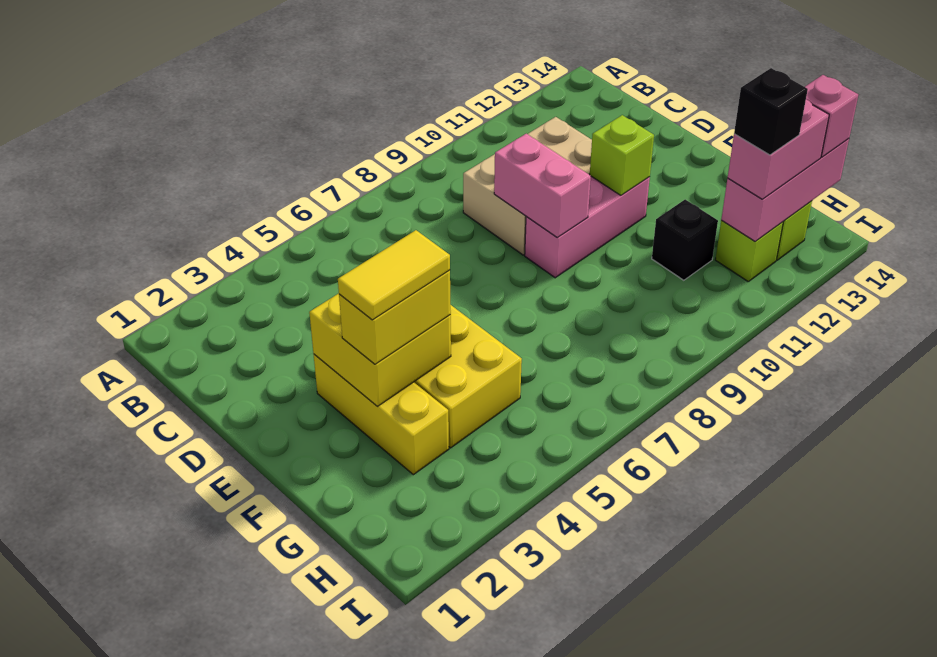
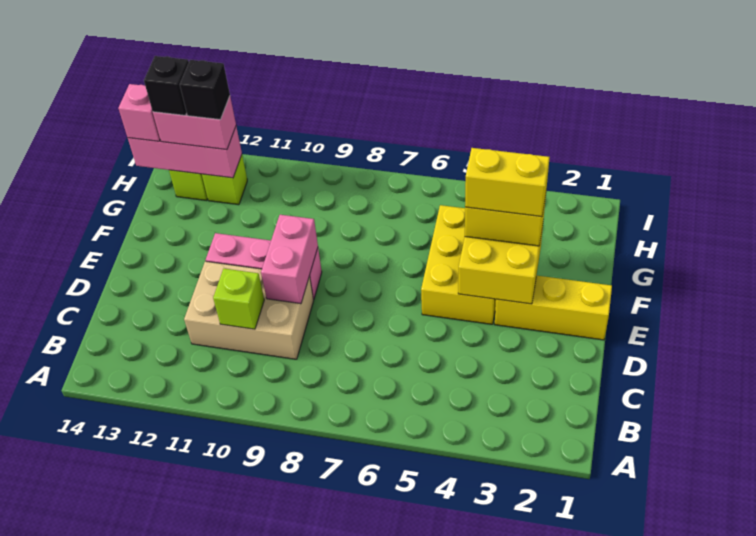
yellow 1x3 brick [314,354,449,475] -> yellow 1x3 brick turned to [495,275,612,340]
lime 1x1 brick [590,115,654,195] -> lime 1x1 brick moved to [213,269,264,329]
yellow 1x2 tile [338,230,450,320] -> yellow 1x2 brick [465,148,550,217]
black 1x1 brick [652,200,718,280] -> black 1x1 brick moved to [144,56,189,115]

